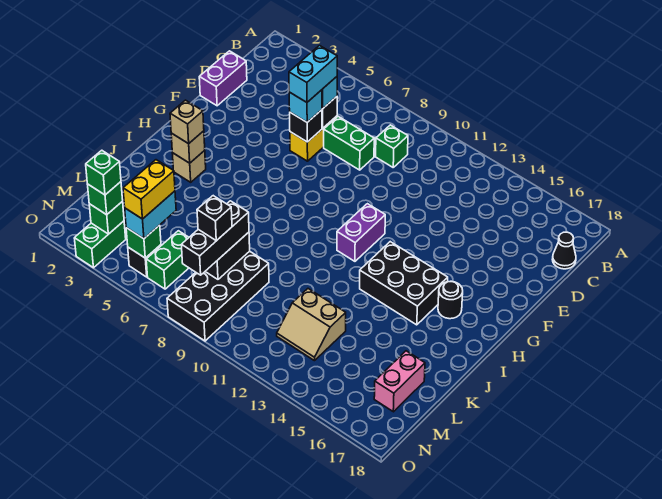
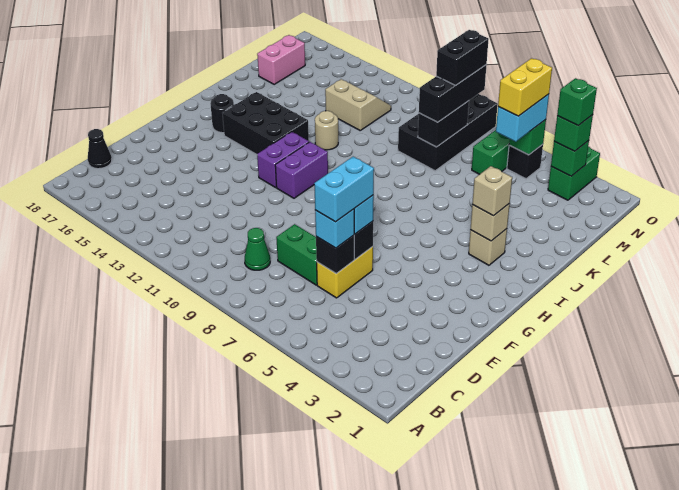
green 1x1 brick [376,125,408,167] -> green 1x1 cone [245,228,270,270]
purple 1x2 brick [199,51,247,106] -> purple 1x2 brick moved to [257,132,309,187]
none -> tan 1x1 round brick [315,111,338,150]
black 1x1 brick [197,196,232,241] -> black 1x2 brick [436,30,489,85]

